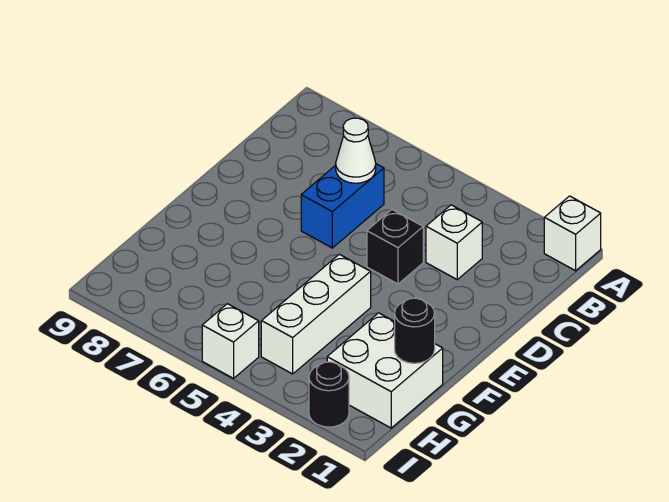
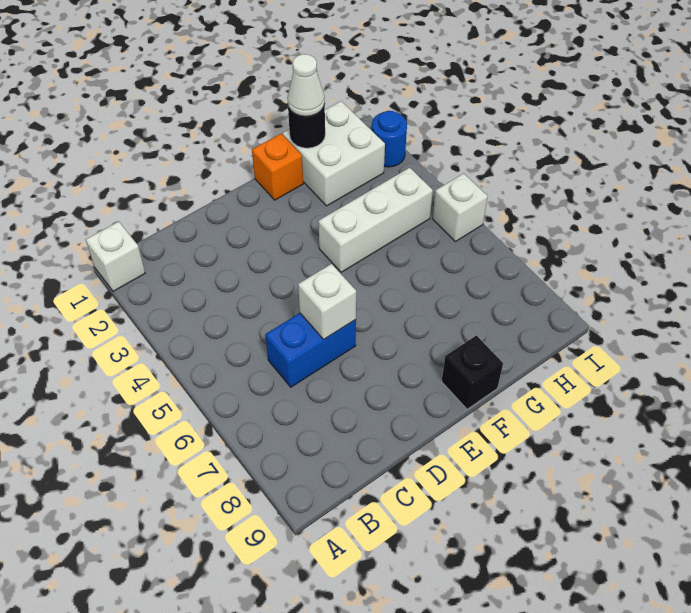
white 1x1 brick [426,205,482,279] -> white 1x1 brick moved to [298,264,356,339]
white 1x1 cone [336,118,376,183] -> white 1x1 cone moved to [287,54,325,116]
black 1x1 brick [367,210,423,284] -> black 1x1 brick moved to [442,335,503,409]
none -> orange 1x1 brick [252,134,303,200]
black 1x1 round brick [309,362,349,427] -> blue 1x1 round brick [372,111,407,167]

